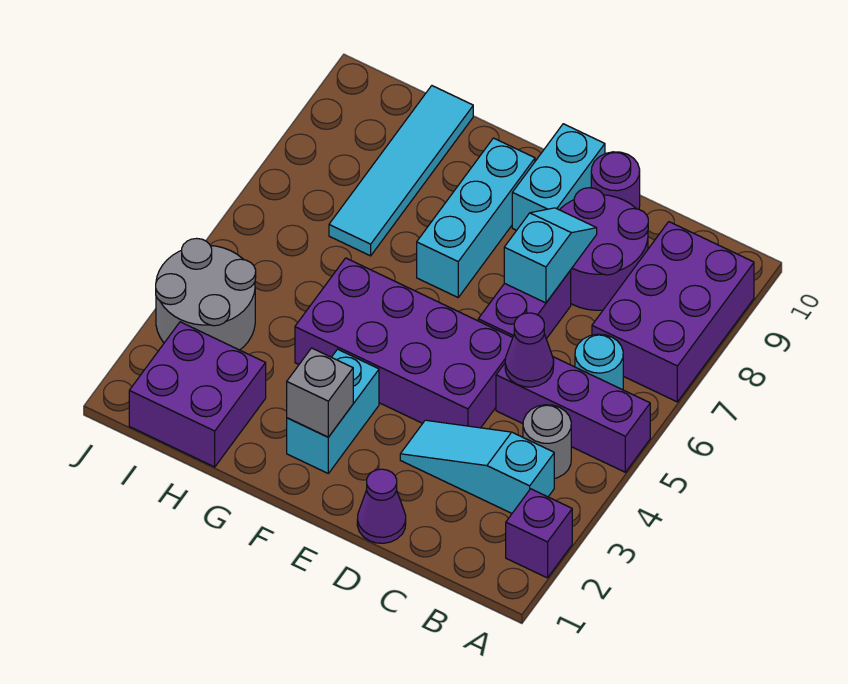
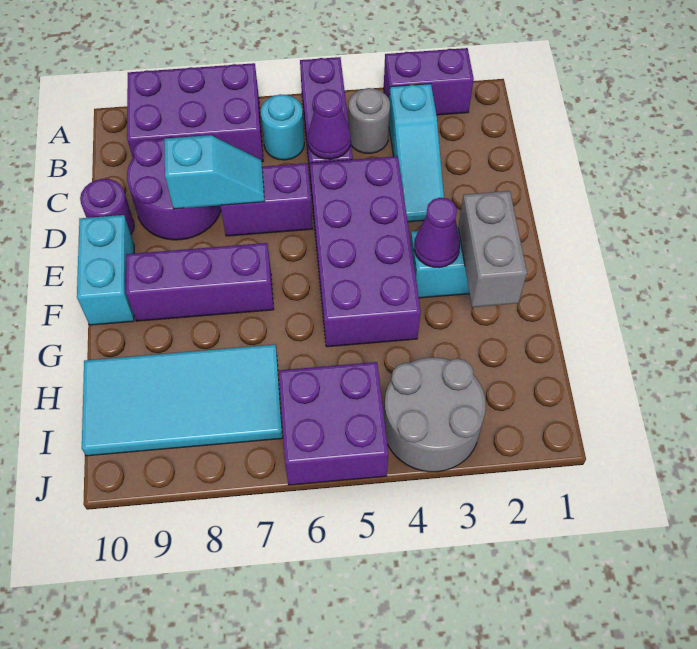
purple 1x1 brick [506,489,572,578] -> purple 1x2 brick [384,48,474,115]
purple 1x1 cone [357,469,406,543] -> purple 1x1 cone moved to [414,198,460,268]
cyan 1x2 slope [504,208,597,303] -> cyan 1x2 slope turned to [164,135,265,209]
cyan 1x2 brick [512,124,605,230] -> cyan 1x2 brick turned to [77,215,134,325]
grey 1x1 brick [287,348,353,437] -> grey 1x2 brick [458,191,527,307]
cyan 1x3 brick [417,138,535,297] -> purple 1x3 brick [126,243,274,321]
purple 2x2 brick [129,322,266,467] -> purple 2x2 brick moved to [279,362,388,485]
cyan 1x4 tile [329,86,473,256] -> cyan 2x4 tile [82,345,283,456]

